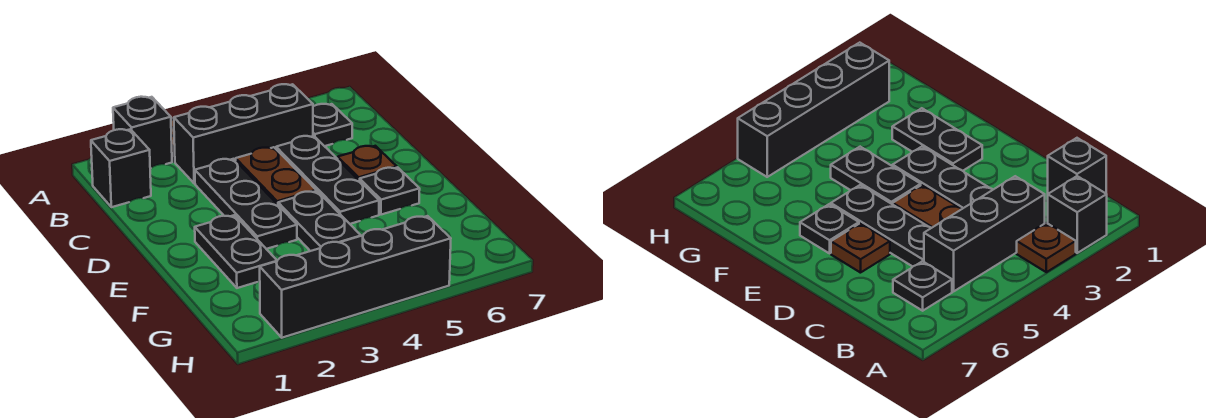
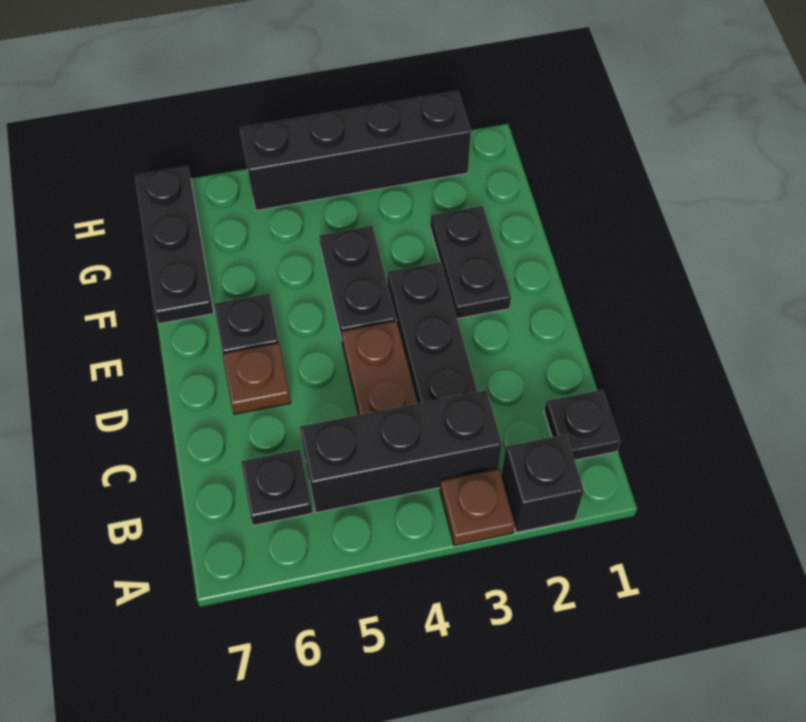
black 1x1 brick [91,129,151,207] -> black 1x1 plate [544,390,620,460]
black 1x3 plate [276,136,379,224] -> black 1x3 plate moved to [135,166,214,324]

